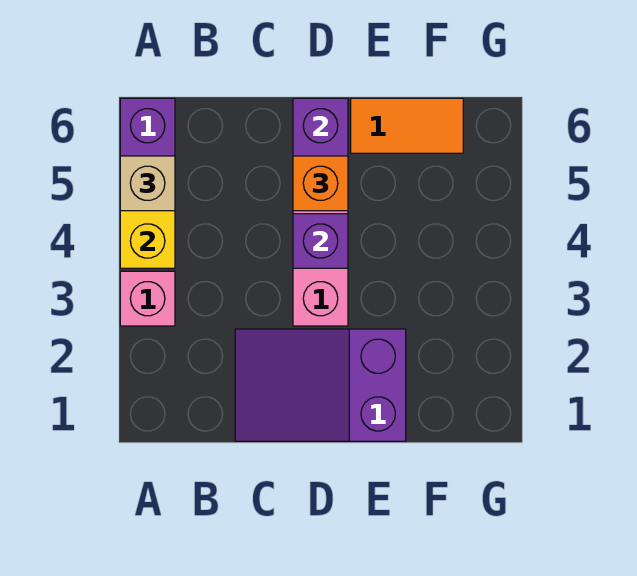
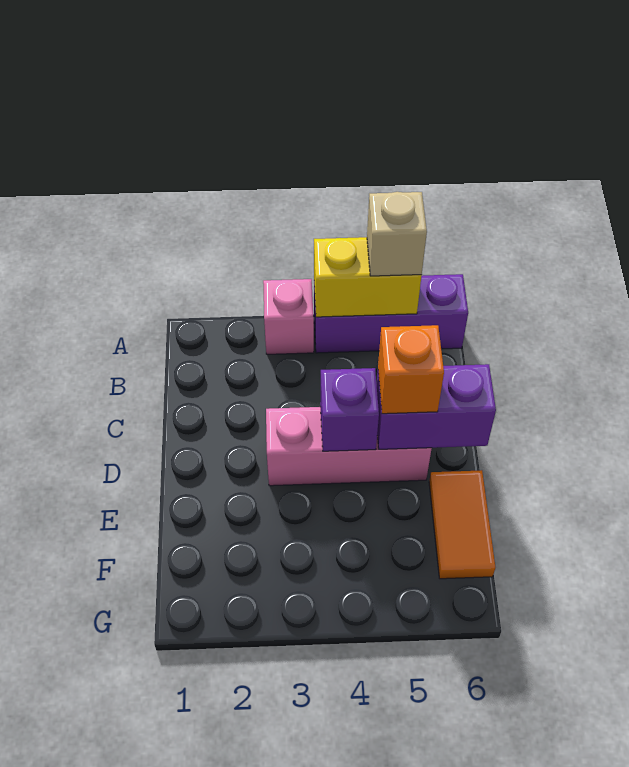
purple 2x3 slope [235,329,406,441] -> none

